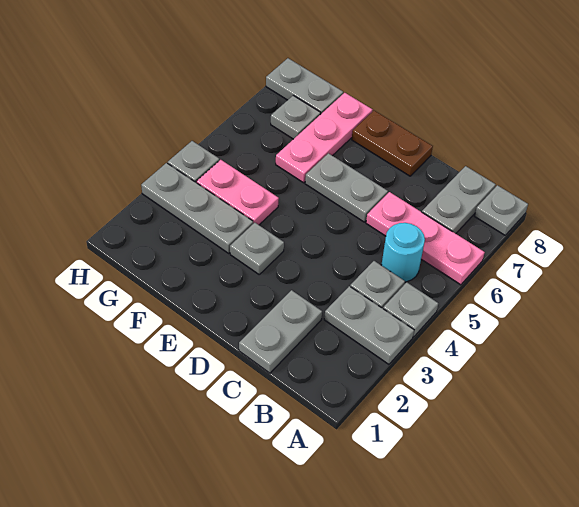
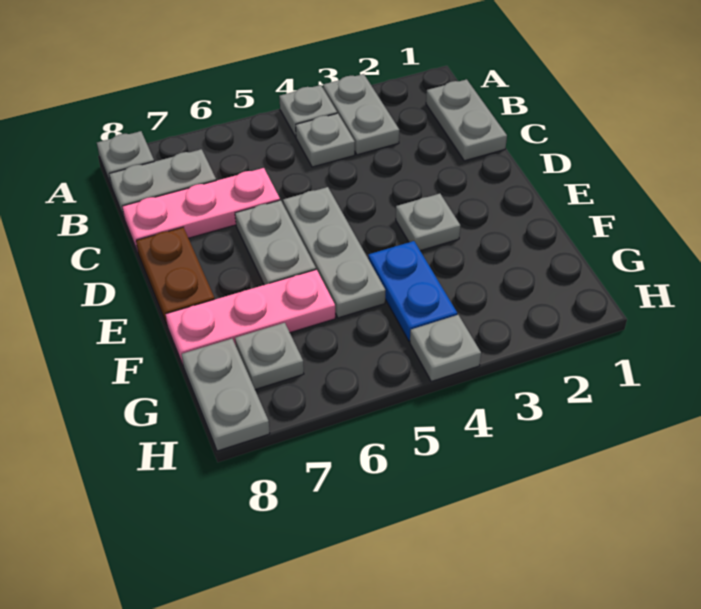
pink 1x3 plate [366,192,485,285] -> pink 1x3 plate turned to [122,168,280,252]
cyan 1x1 round brick [381,223,425,282] -> none
grey 1x2 plate [239,290,322,373] -> grey 1x2 plate turned to [426,79,507,161]
grey 1x3 plate [141,163,253,253] -> grey 1x3 plate moved to [283,187,386,318]
pink 1x2 plate [196,160,279,225] -> blue 1x2 plate [368,241,457,341]

